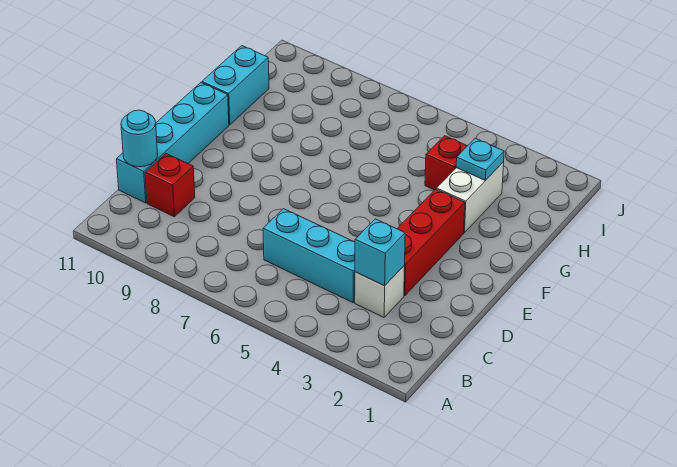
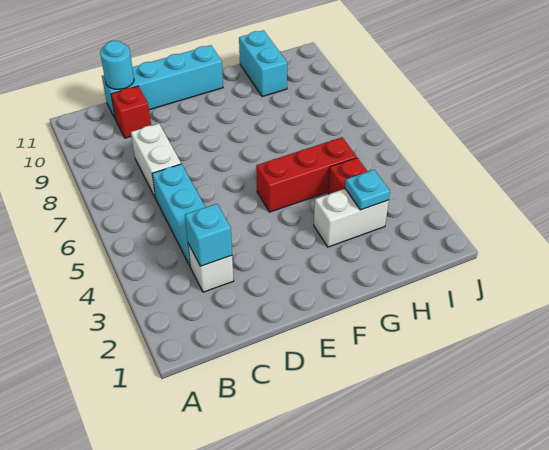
none -> white 1x2 brick [131,123,181,198]
red 1x3 brick [397,189,465,296] -> red 1x3 brick moved to [256,137,357,212]
cyan 1x2 brick [202,46,269,125] -> cyan 1x2 brick turned to [239,30,287,97]

